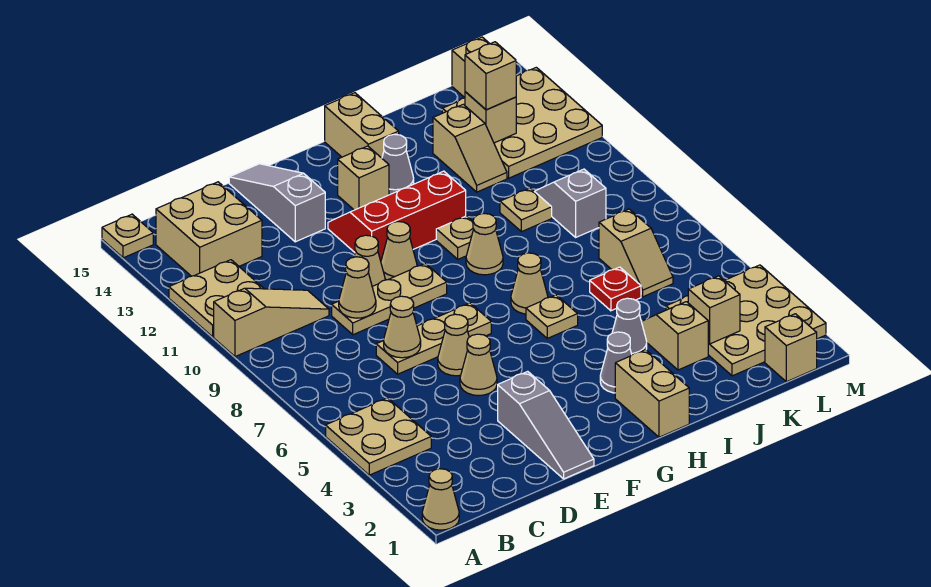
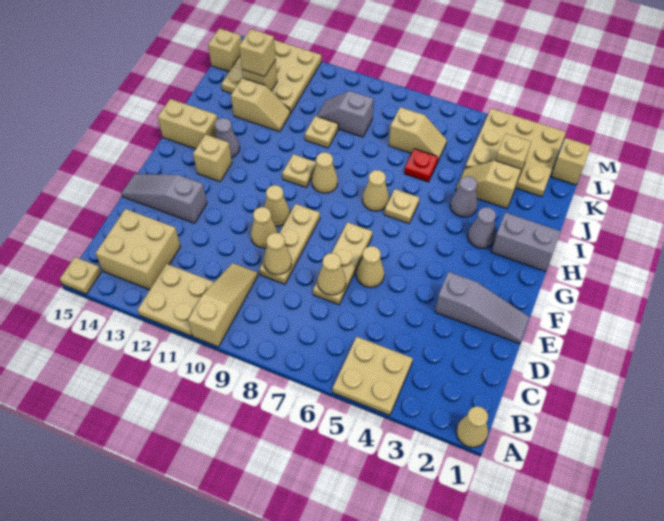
tan 1x1 cone [460,334,497,396] -> none
red 2x3 slope [328,171,466,261] -> none
tan 1x2 brick [615,350,689,437] -> grey 1x2 brick [492,213,561,271]

